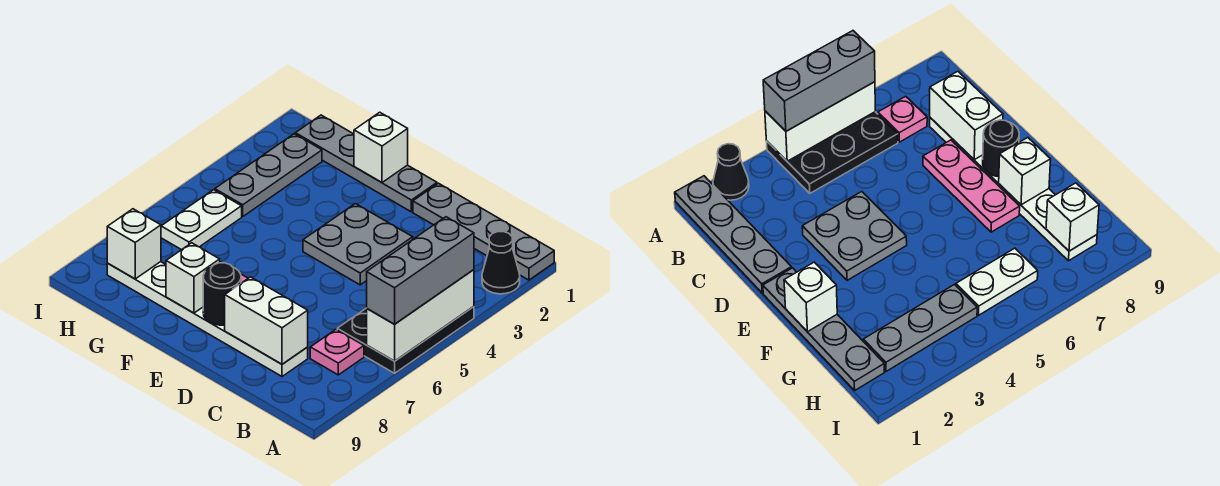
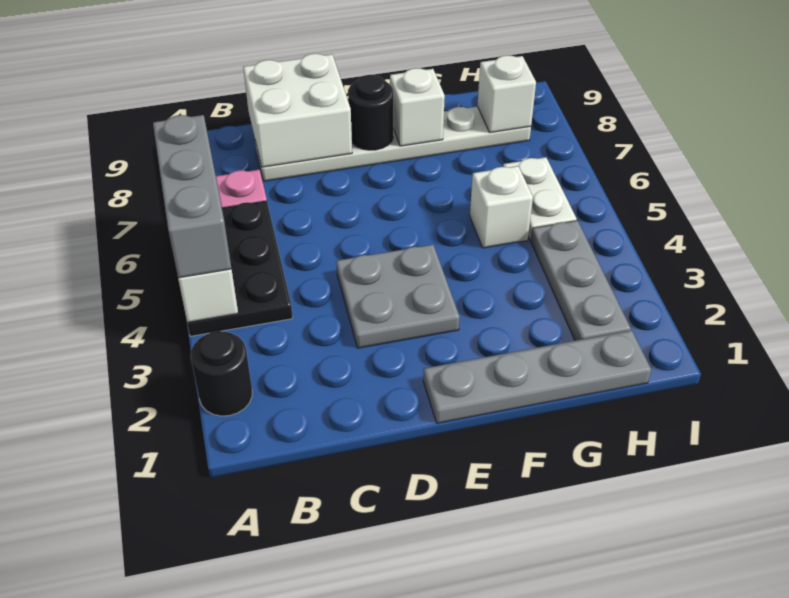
grey 1x4 plate [413,183,554,280] -> none
black 1x1 cone [482,232,520,294] -> black 1x1 round brick [191,331,252,416]
white 1x2 brick [225,277,308,364] -> white 2x2 brick [243,54,352,167]
pink 1x3 plate [923,140,1020,232] -> none
white 1x1 brick [354,112,408,183] -> white 1x1 brick moved to [470,166,533,248]

